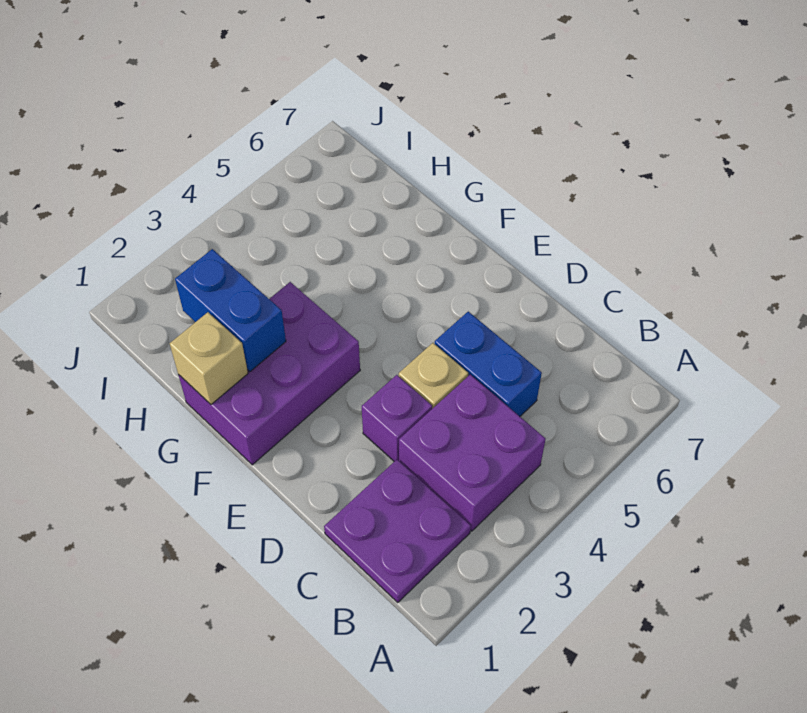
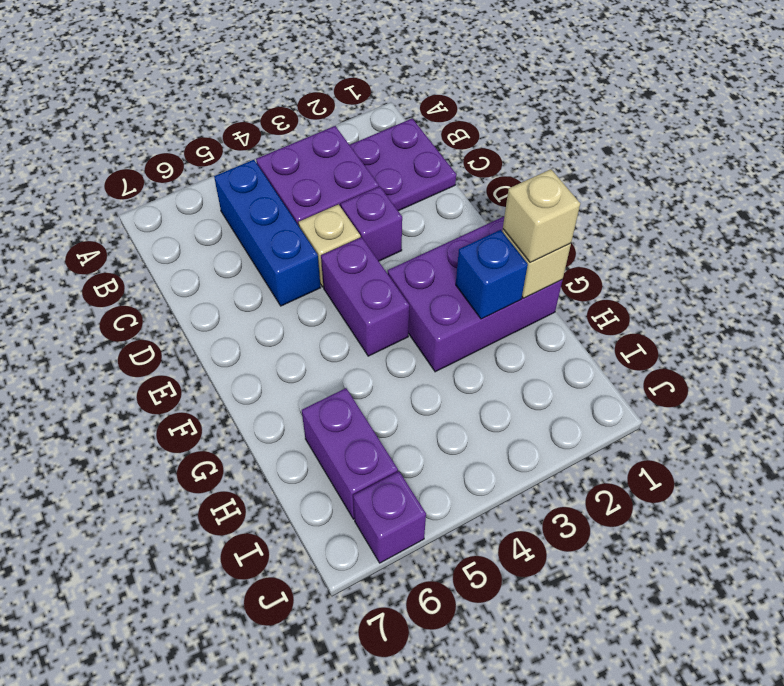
blue 1x2 brick [435,312,542,416] -> blue 1x3 brick [214,160,321,306]
none -> purple 1x2 brick [321,237,409,356]
none -> tan 1x1 brick [503,169,580,263]
blue 1x2 brick [175,249,286,372] -> blue 1x1 brick [456,230,528,319]
none -> purple 1x2 brick [302,388,398,519]
none -> purple 1x1 brick [353,471,426,563]

